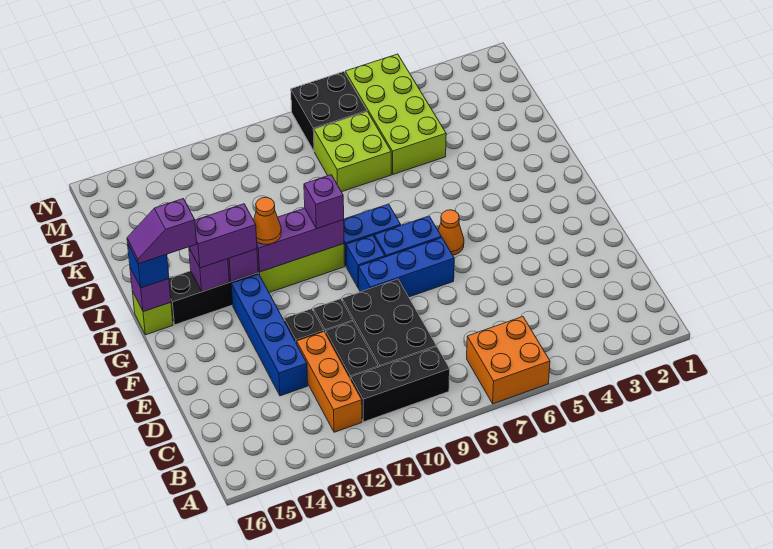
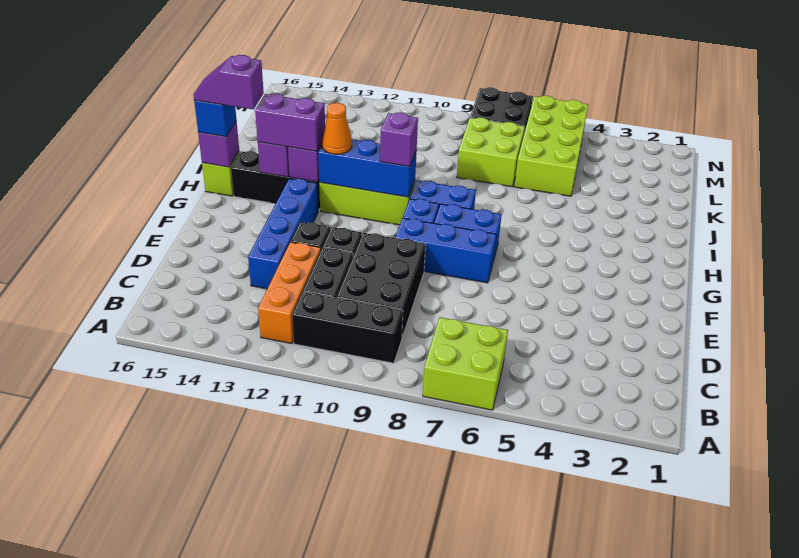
orange 2x2 brick [467,317,550,404] -> lime 2x2 brick [423,317,508,410]
orange 1x1 cone [438,210,464,255] -> none
purple 1x3 brick [257,208,344,272] -> blue 1x3 brick [318,139,417,197]

